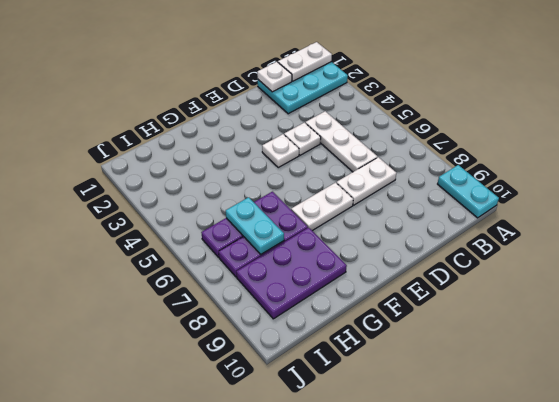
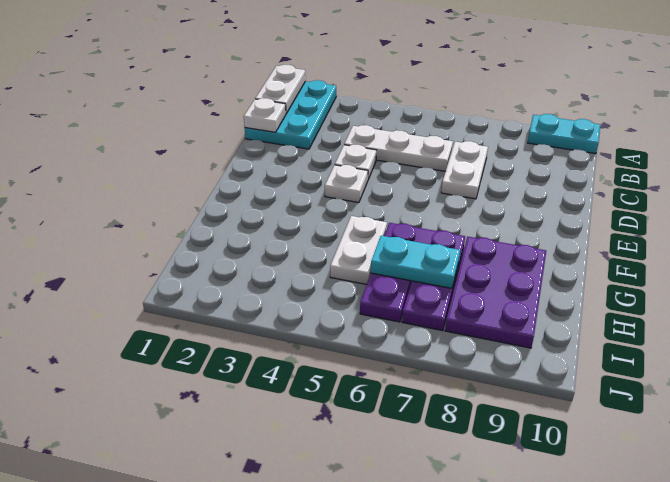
white 1x2 plate [291,183,353,231] -> white 1x2 plate moved to [330,216,387,284]

